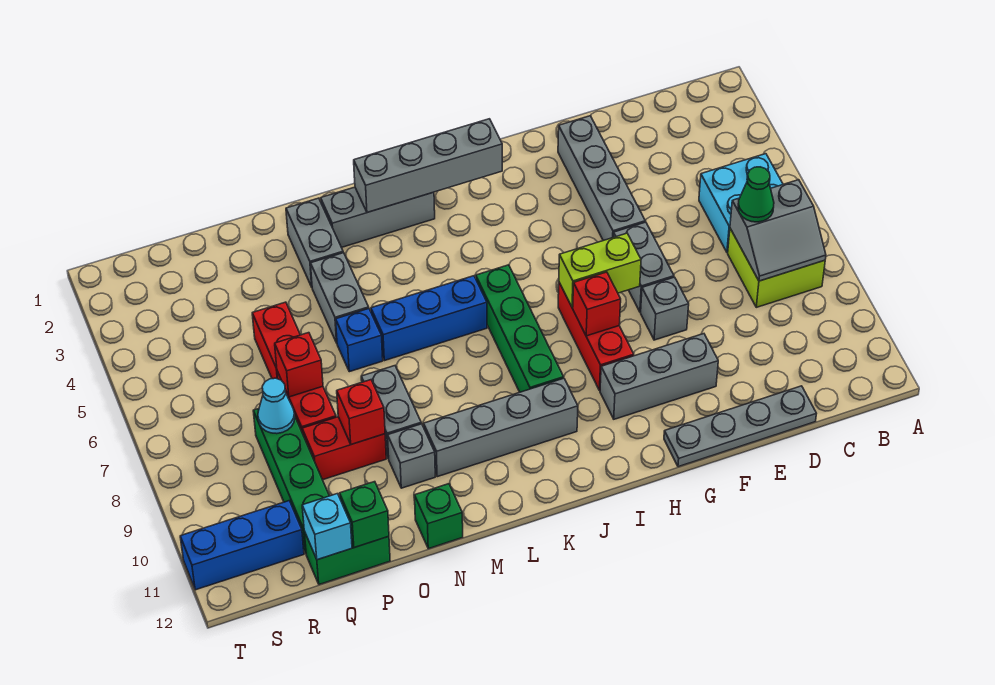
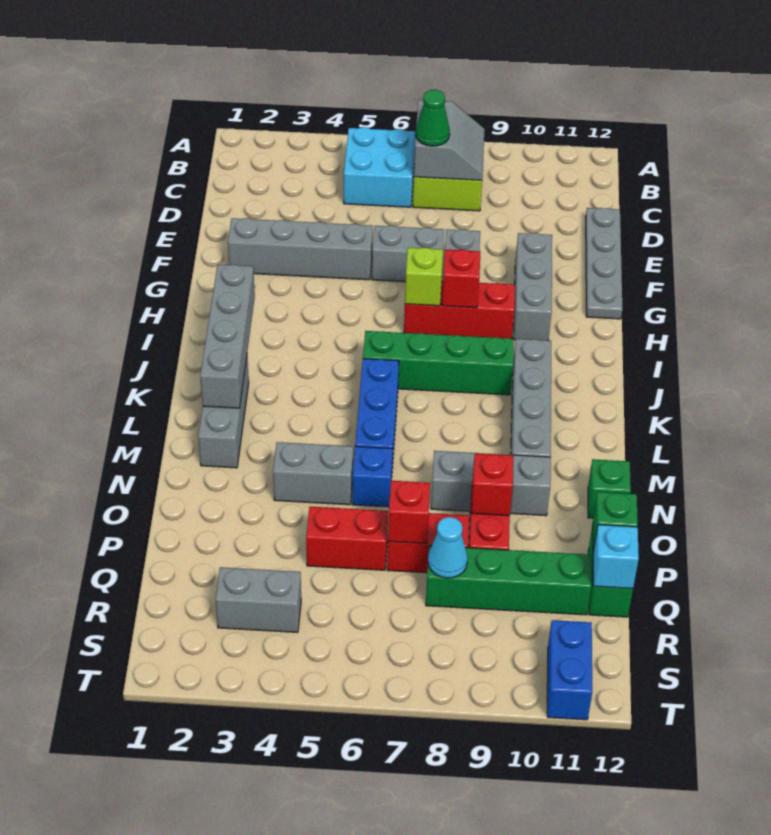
lime 1x2 brick [559,233,641,308] -> lime 1x1 brick [405,248,443,306]
grey 1x2 brick [286,198,343,287] -> grey 1x2 brick moved to [216,567,301,632]
blue 1x3 brick [180,501,304,590] -> blue 1x2 brick [547,620,592,720]

